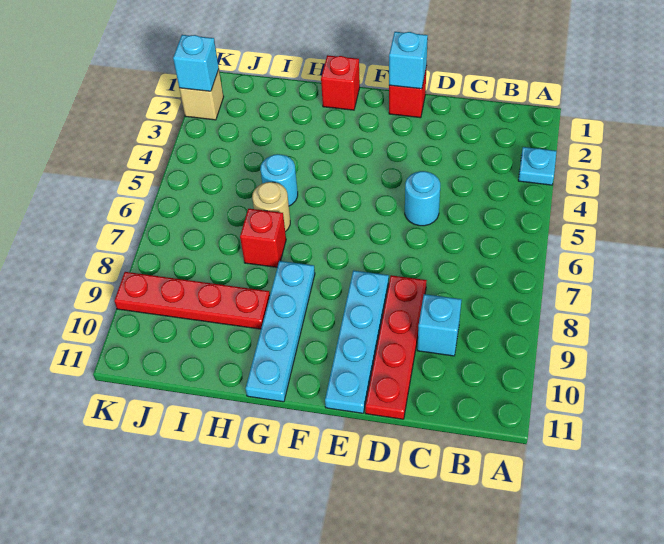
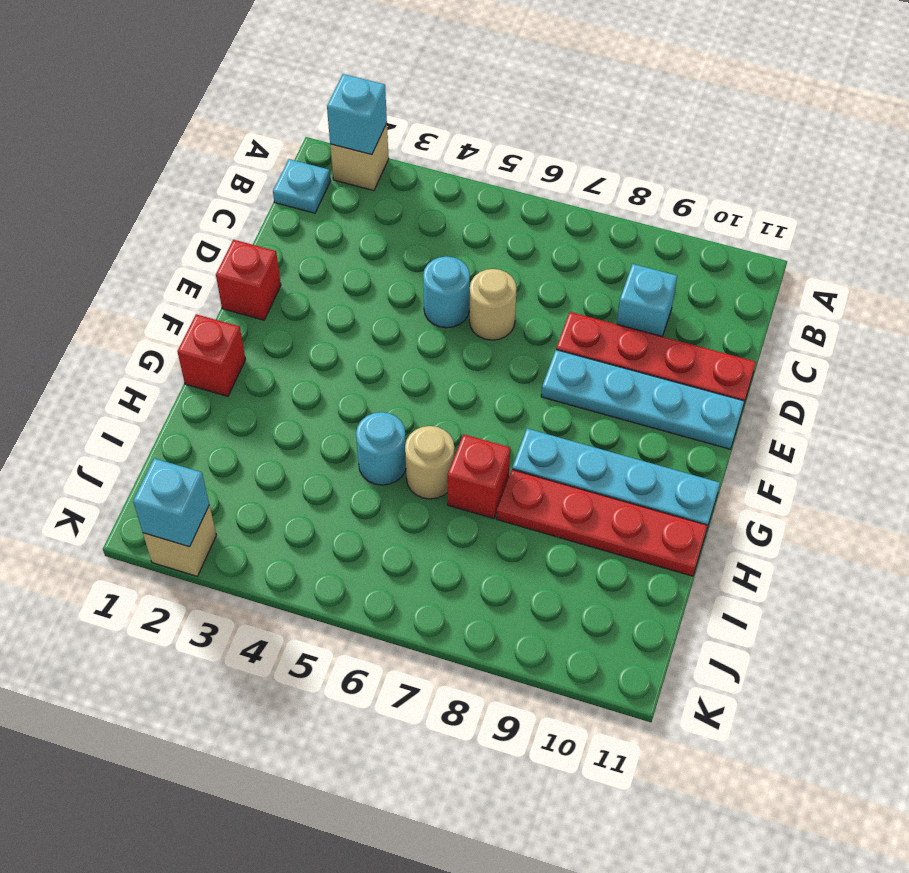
none -> tan 1x1 brick [330,123,389,191]
cyan 1x1 plate [518,147,557,185] -> cyan 1x1 plate moved to [273,159,330,213]
none -> tan 1x1 round brick [469,269,517,340]
cyan 1x1 brick [389,32,428,89] -> cyan 1x1 brick moved to [327,74,387,154]
red 1x4 plate [114,272,270,329] -> red 1x4 plate turned to [496,470,708,576]

